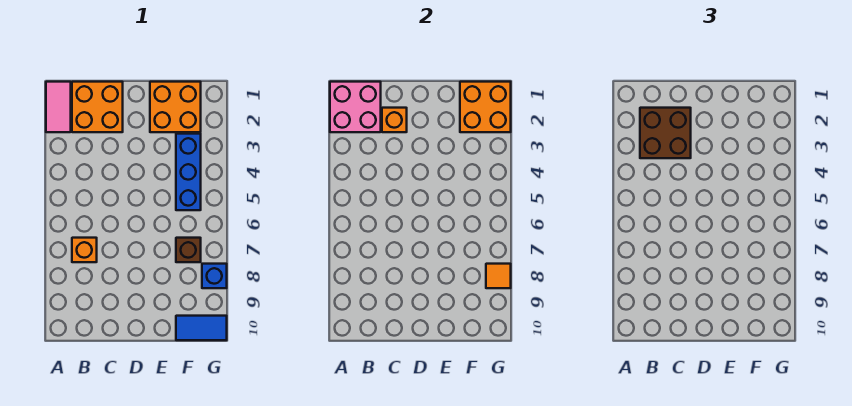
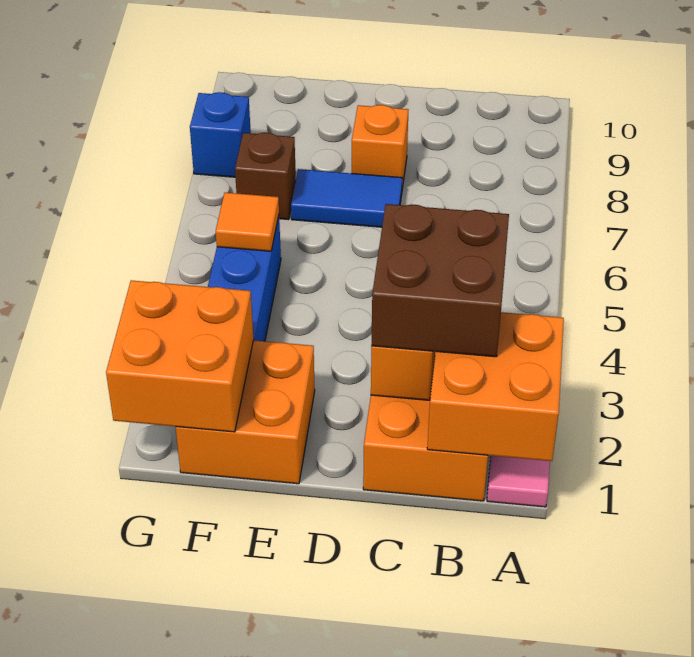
pink 2x2 brick [330,82,381,132] -> orange 2x2 brick [427,312,564,461]
orange 1x1 brick [72,238,97,262] -> orange 1x1 brick moved to [352,105,409,188]
blue 1x2 tile [176,316,227,340] -> blue 1x2 tile moved to [291,169,402,227]
orange 1x1 tile [486,264,511,288] -> orange 1x1 tile moved to [216,193,279,251]

